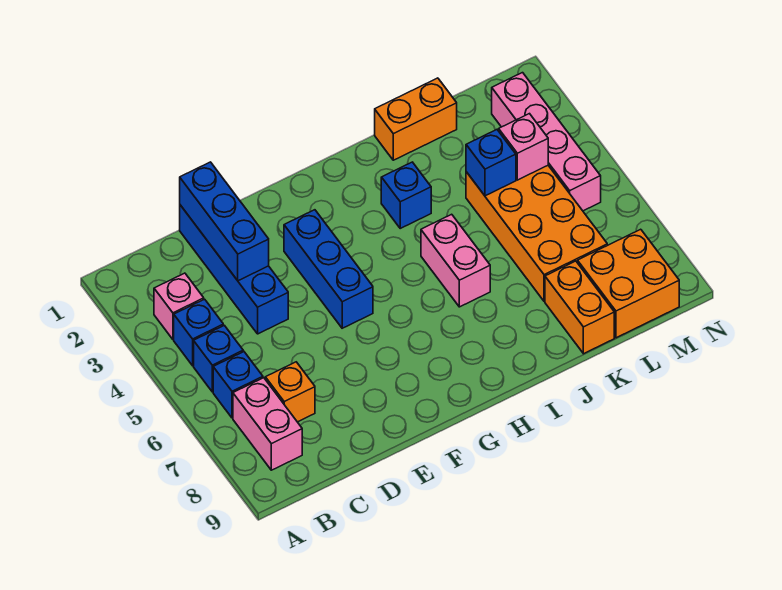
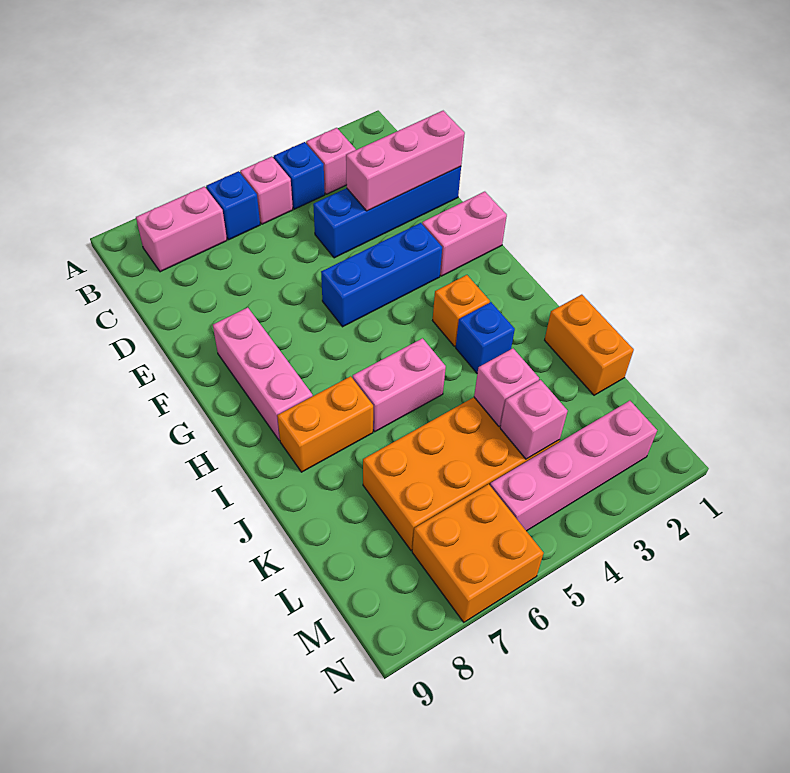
blue 1x1 brick [194,325,243,392] -> pink 1x1 brick [240,157,293,224]
orange 1x1 brick [265,362,315,422] -> orange 1x1 brick moved to [433,275,490,346]
blue 1x3 brick [180,162,269,281] -> pink 1x3 brick [346,111,465,211]
none -> pink 1x2 brick [422,192,507,276]
none -> pink 1x3 brick [213,307,313,441]
blue 1x1 brick [466,130,516,196] -> pink 1x1 brick [474,349,539,426]
orange 1x2 brick [545,261,614,354] -> orange 1x2 brick moved to [277,376,373,472]
orange 2x2 brick [577,229,679,338] -> orange 2x2 brick moved to [412,484,544,622]

